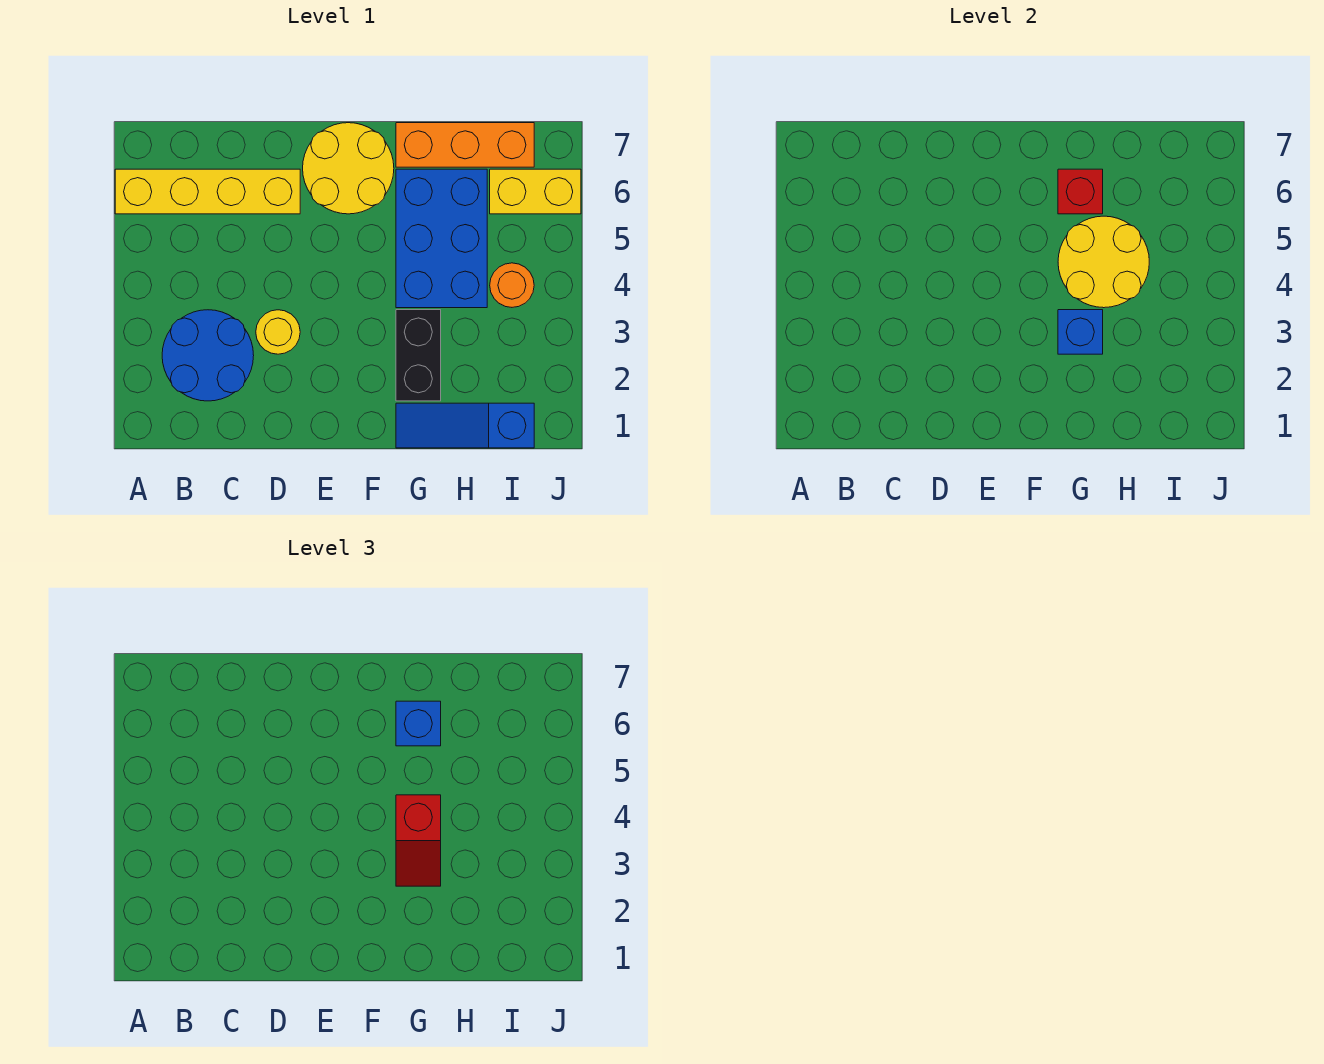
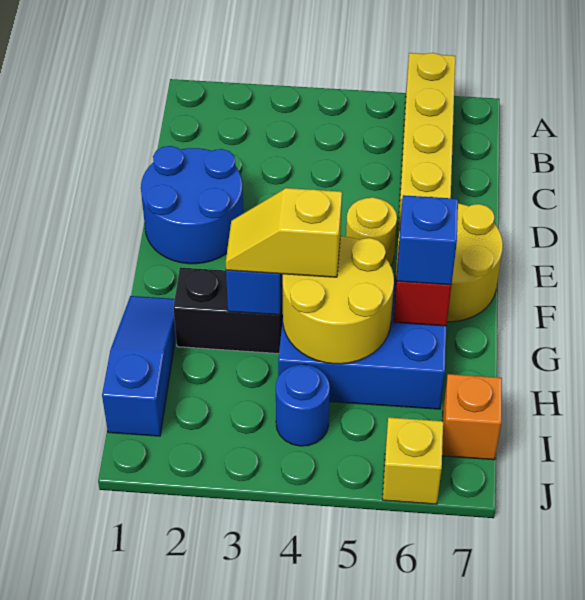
blue 2x2 round brick [162,310,254,401] -> blue 2x2 round brick moved to [141,146,243,264]
yellow 1x1 round brick [256,310,300,354] -> yellow 1x1 round brick moved to [346,197,397,265]
red 1x2 slope [396,795,441,886] -> yellow 1x2 slope [226,188,342,277]
orange 1x3 brick [396,123,534,167] -> orange 1x1 brick [442,374,502,460]
orange 1x1 round brick [490,263,534,307] -> blue 1x1 round brick [276,364,330,446]
yellow 1x2 brick [490,169,581,214] -> yellow 1x1 brick [383,417,443,504]

